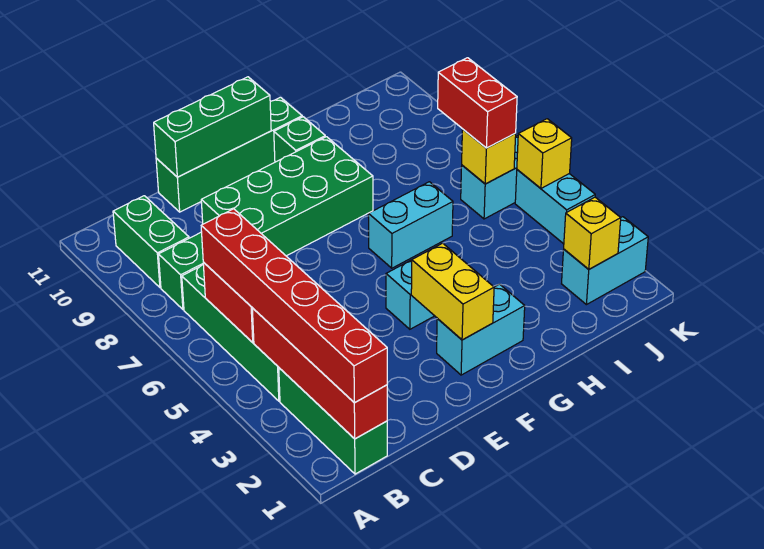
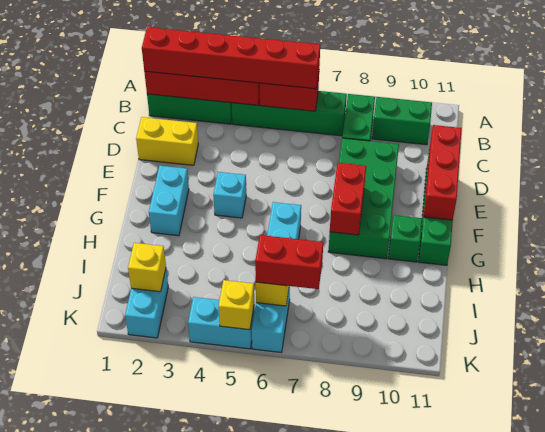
green 1x3 brick [154,77,271,177] -> red 1x3 brick [424,125,462,220]
yellow 1x2 brick [411,243,494,340] -> yellow 1x2 brick moved to [136,117,198,165]
none -> red 1x2 brick [330,163,366,235]

